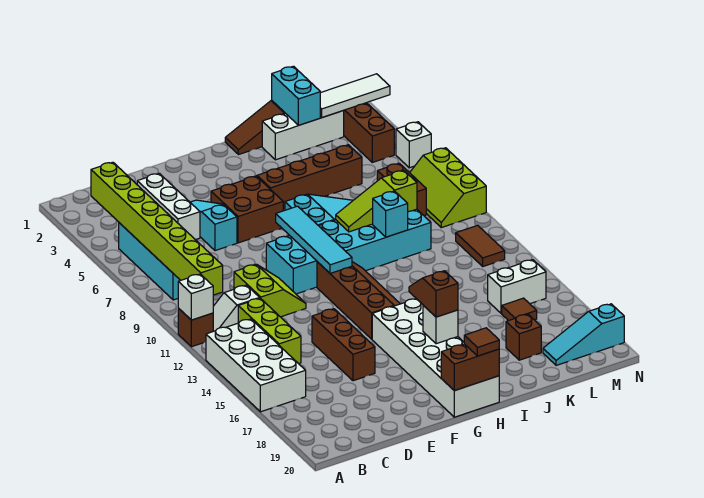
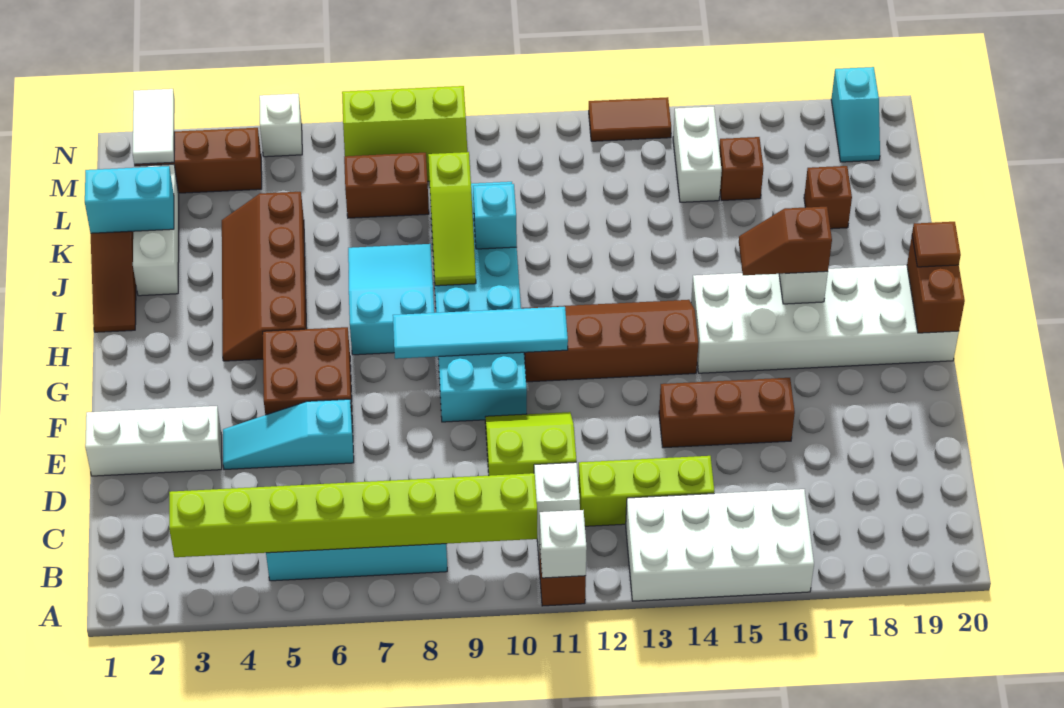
white 1x3 brick [137,173,200,240] -> white 1x3 brick moved to [85,406,222,476]
white 1x3 tile [320,74,390,117] -> white 1x2 tile [133,89,175,164]
brown 1x1 tile [502,298,537,321] -> brown 1x1 brick [719,137,763,200]
cyan 1x3 slope [543,304,624,365] -> cyan 1x2 slope [831,67,880,162]
brown 1x2 tile [456,225,505,266] -> brown 1x2 tile moved to [589,97,671,141]

